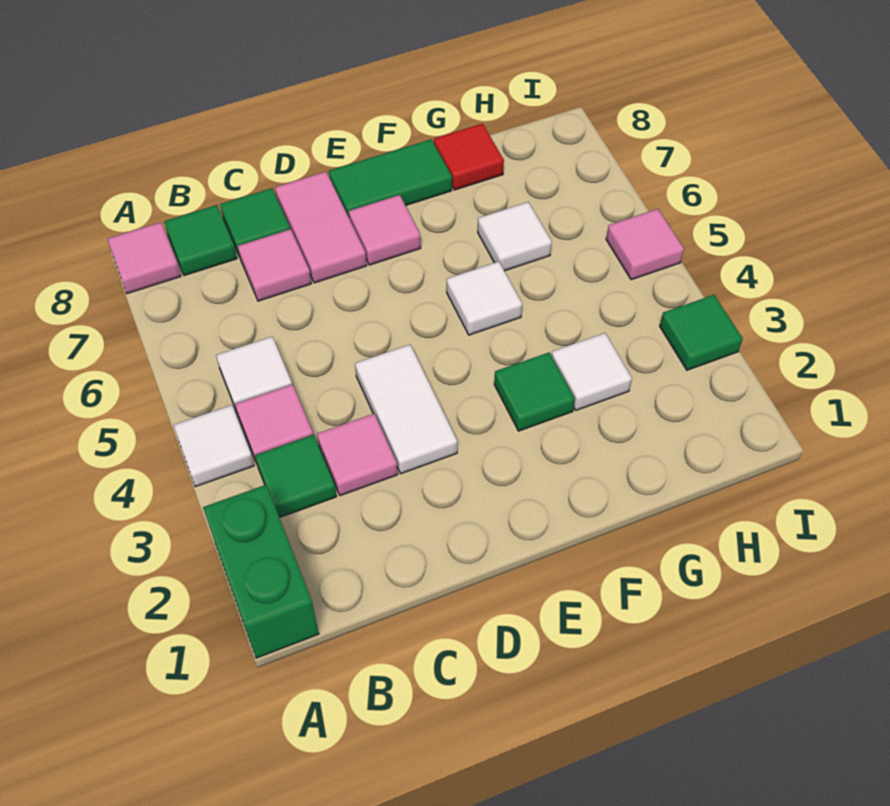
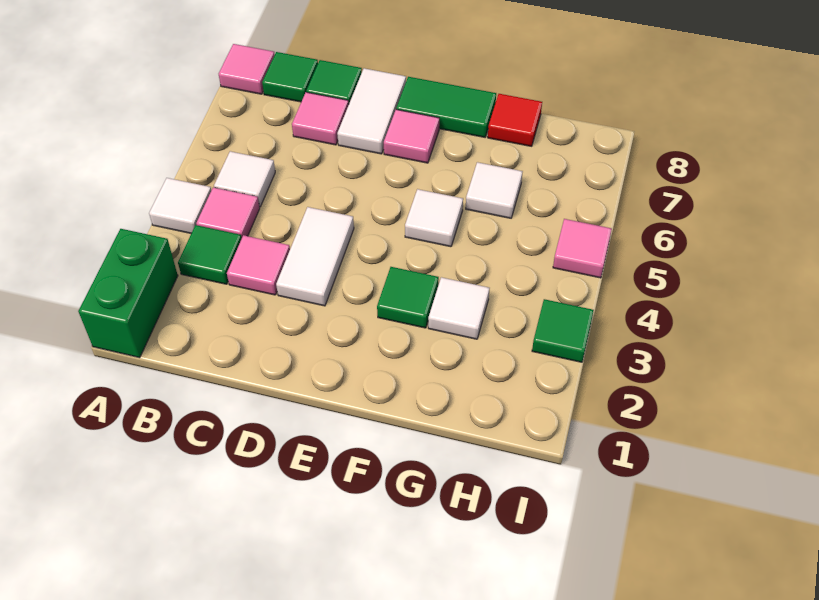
pink 1x2 tile [275,172,367,283] -> white 1x2 tile [337,68,406,154]

